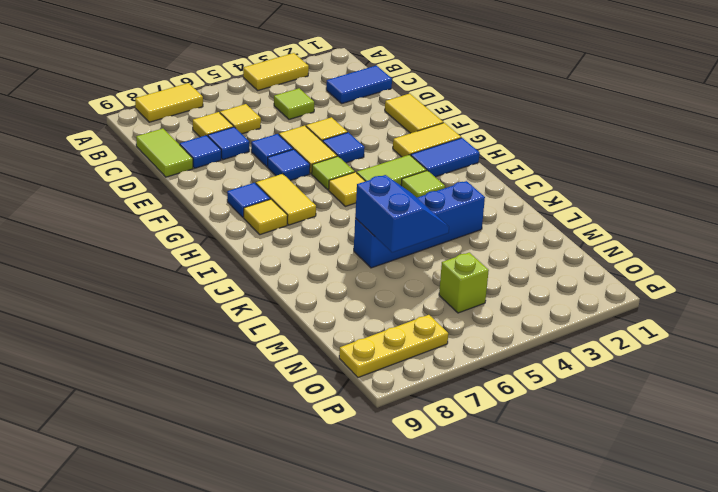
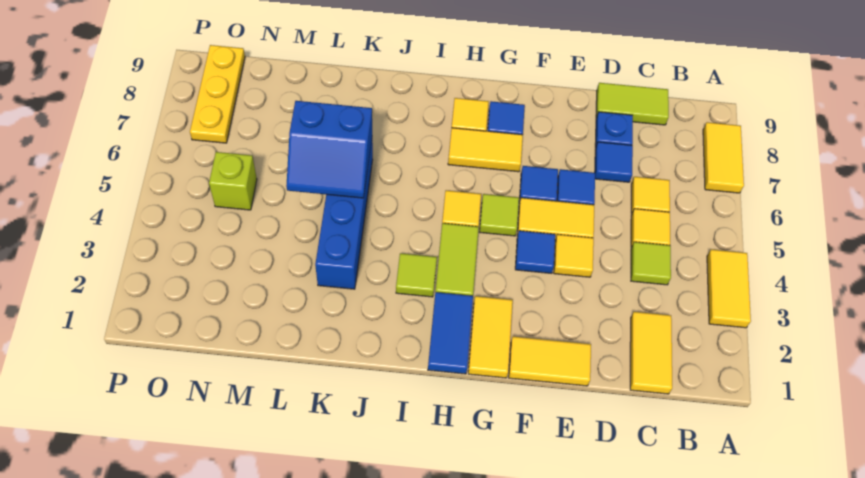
blue 1x2 tile [326,66,392,103] -> yellow 1x2 tile [630,312,672,394]
yellow 1x1 tile [193,112,234,137] -> yellow 1x1 tile moved to [631,209,670,247]
blue 1x1 tile [180,135,221,168] -> blue 1x1 plate [595,112,633,148]

